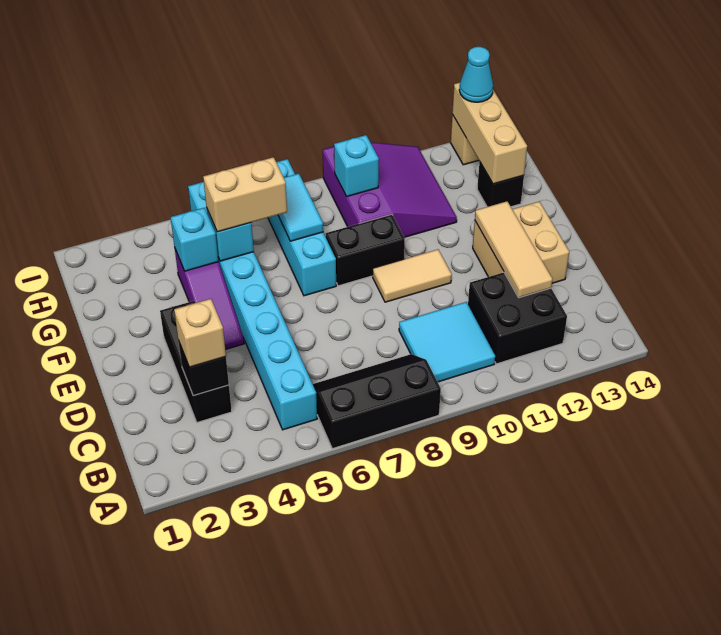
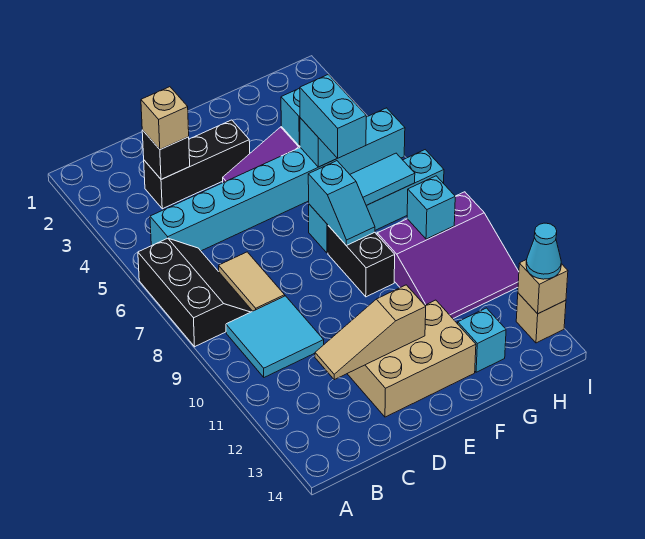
black 2x2 brick [468,272,567,364] -> none
tan 1x3 tile [475,201,552,298] -> tan 1x3 slope [315,285,426,380]
tan 2x2 brick [473,202,569,283] -> tan 2x3 brick [347,300,476,417]
tan 1x2 tile [373,249,452,302] -> tan 1x2 tile moved to [219,252,285,311]
none -> cyan 1x2 slope [308,161,375,245]
tan 1x2 brick [203,157,287,232] -> cyan 1x2 brick [300,75,366,158]
black 1x1 brick [477,162,524,207] -> cyan 1x1 brick [458,308,506,372]
tan 1x3 brick [452,83,527,184] -> tan 1x1 brick [518,260,568,314]

